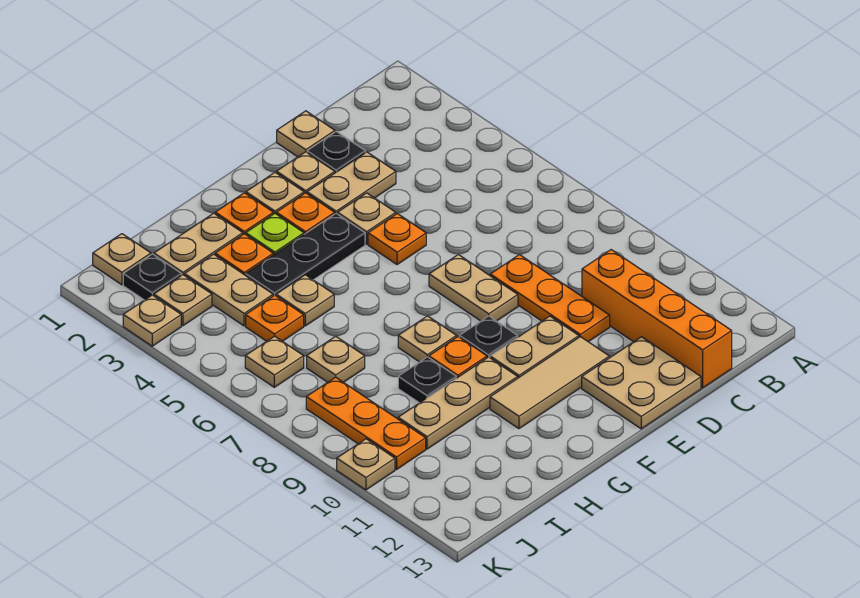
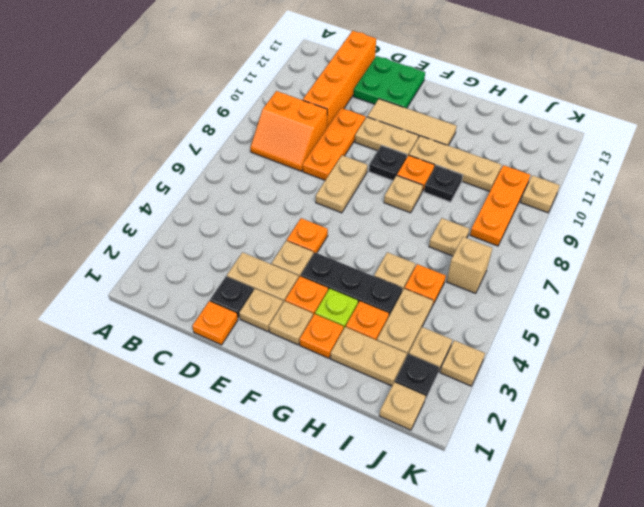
none -> orange 2x2 slope [250,91,327,171]
tan 1x1 plate [277,111,335,157] -> orange 1x1 plate [192,301,238,345]
tan 2x2 plate [582,337,701,429] -> green 2x2 plate [353,56,425,108]
tan 1x1 plate [245,336,304,387] -> tan 1x1 brick [447,237,492,293]

